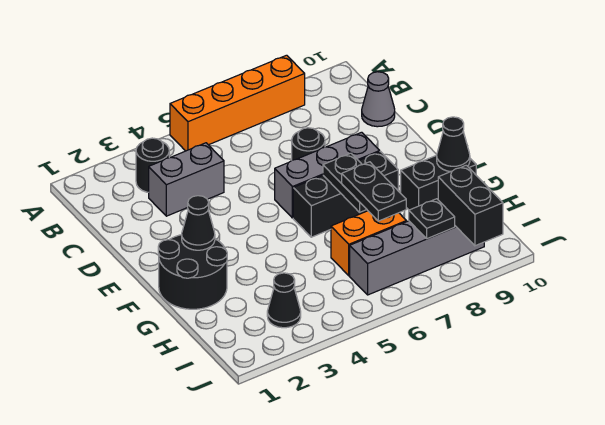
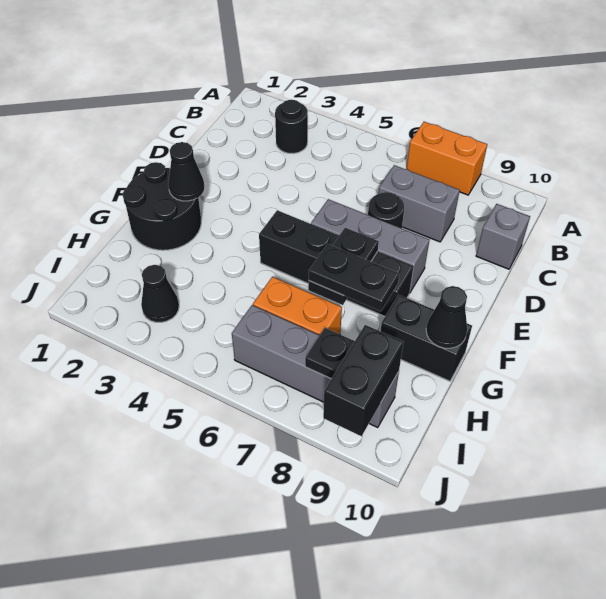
orange 1x4 brick [170,55,305,151] -> orange 1x2 brick [407,122,487,195]
grey 1x2 brick [149,143,224,216] -> grey 1x2 brick moved to [378,165,460,242]
grey 1x1 cone [362,72,395,127] -> grey 1x1 brick [476,204,530,269]
black 1x3 brick [293,152,398,237] -> black 1x4 brick [259,210,413,316]
black 1x2 plate [342,162,406,221] -> black 1x2 plate turned to [309,244,399,311]

